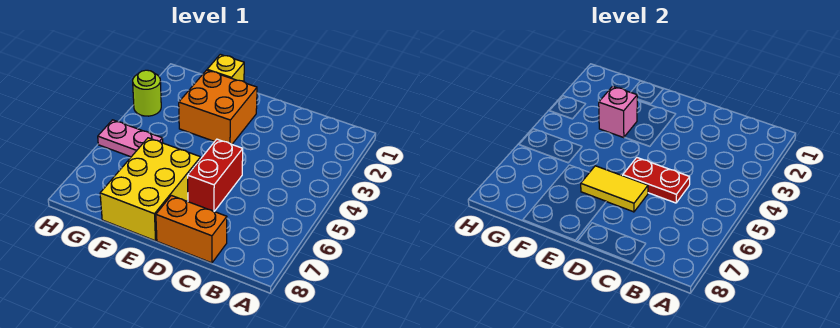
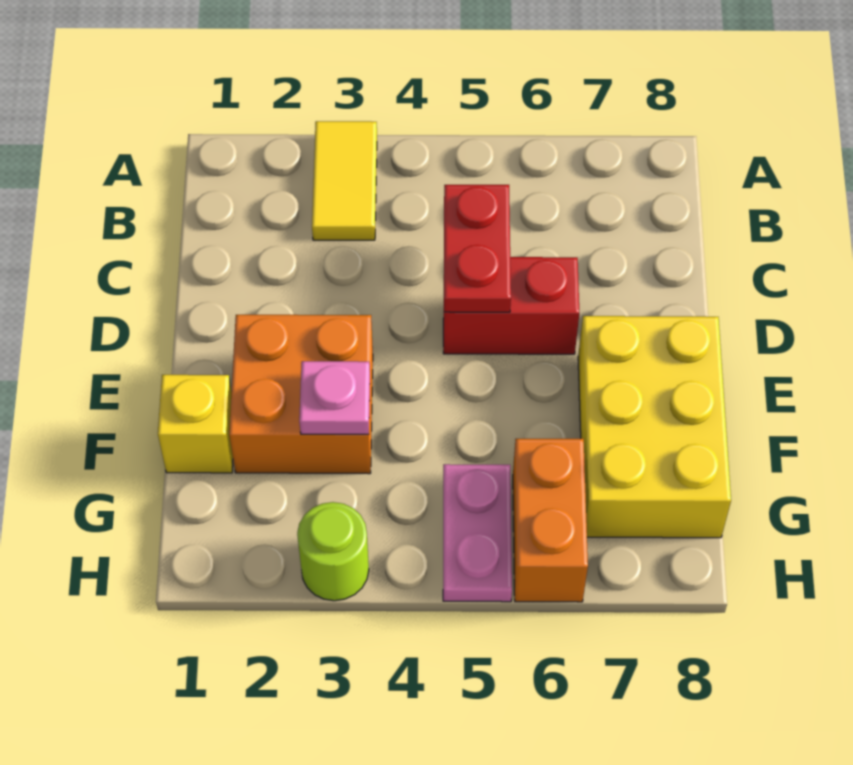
orange 1x2 brick [156,195,227,263] -> orange 1x2 brick moved to [513,439,588,602]
yellow 1x2 tile [581,166,648,212] -> yellow 1x2 tile moved to [312,121,377,240]
yellow 2x3 brick [100,138,201,241] -> yellow 2x3 brick turned to [578,316,731,538]
pink 1x1 brick [599,86,637,138] -> pink 1x1 plate [299,361,370,434]

